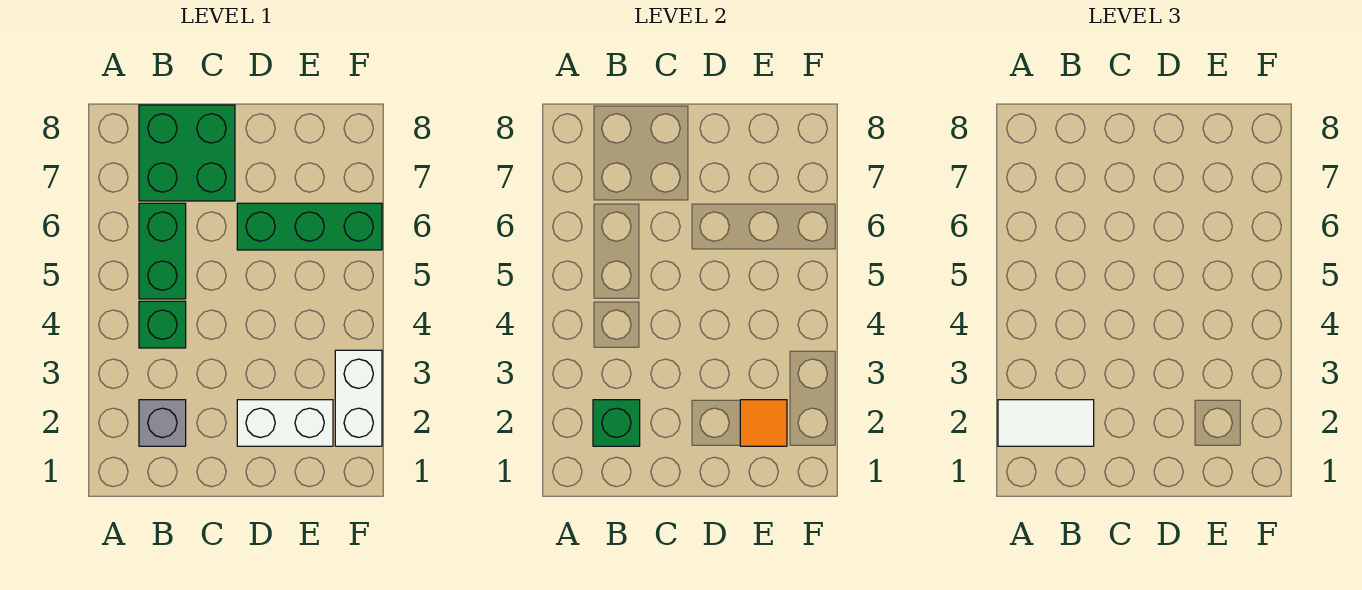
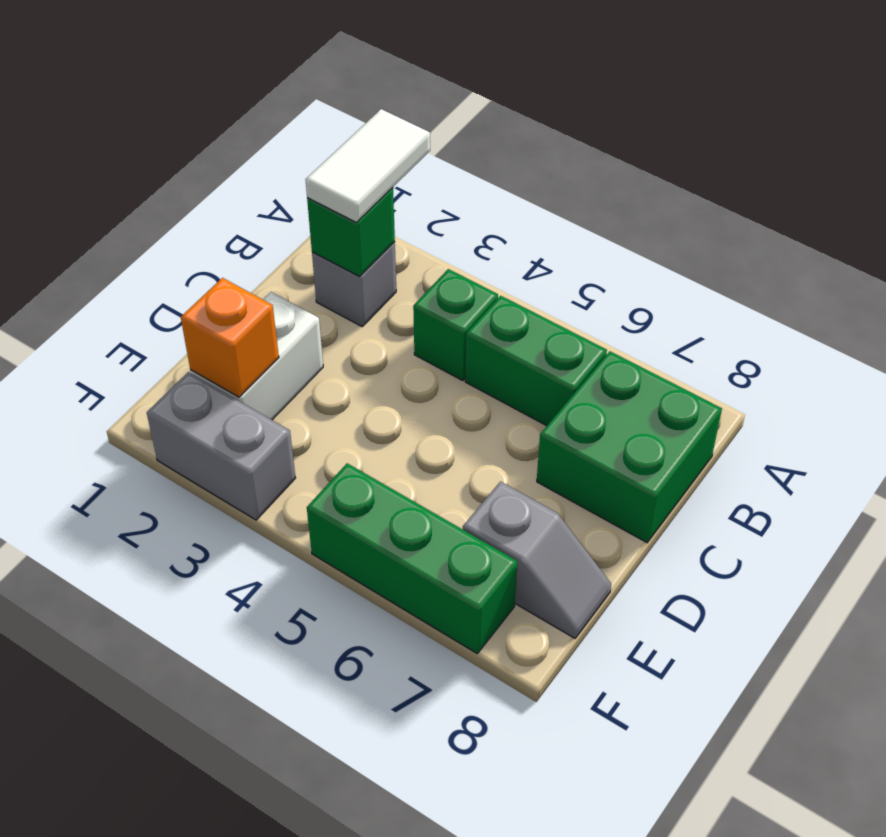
green 1x3 brick [237,203,382,250] -> green 1x3 brick turned to [307,463,517,653]
orange 1x1 tile [740,400,787,446] -> orange 1x1 brick [181,278,279,397]
none -> grey 1x2 slope [463,482,611,638]
white 1x2 brick [335,350,382,446] -> grey 1x2 brick [147,372,295,520]

